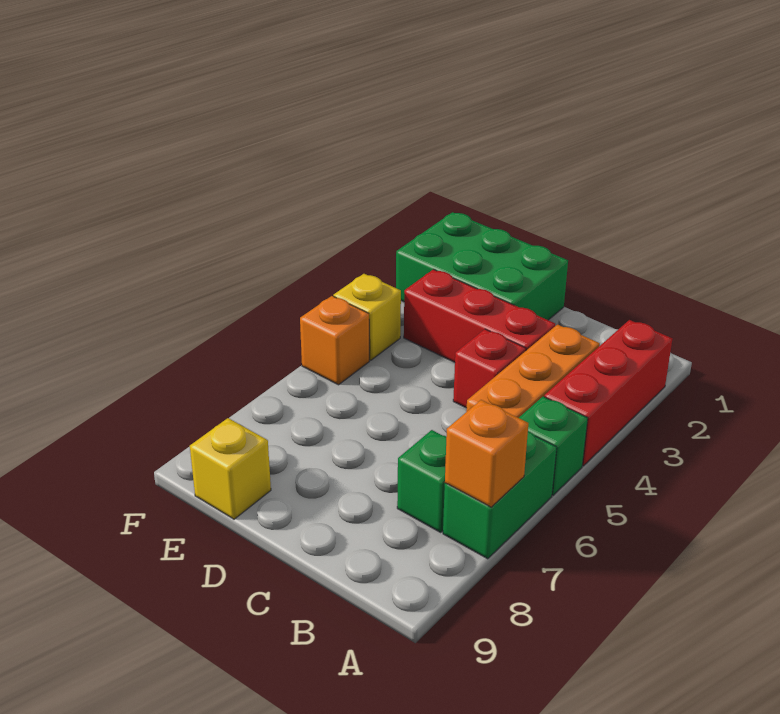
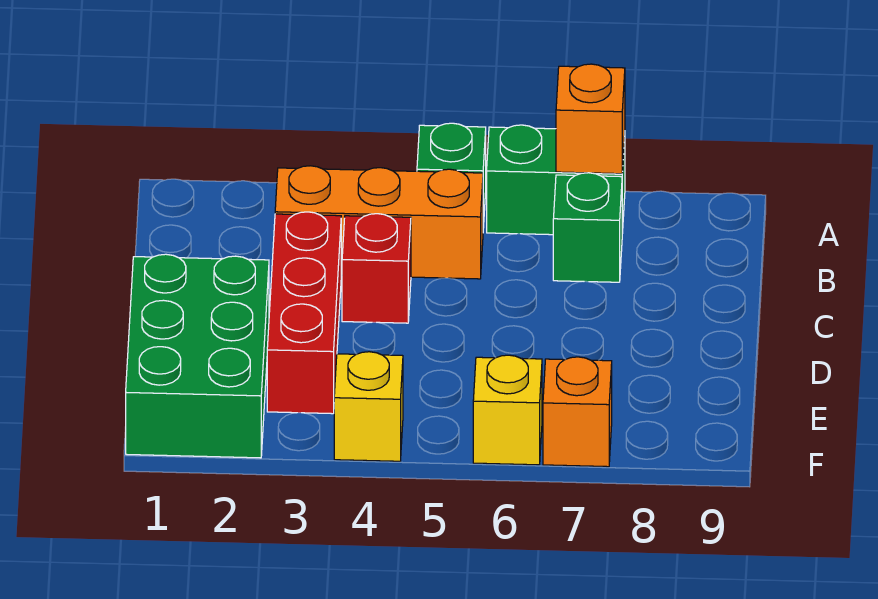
red 1x3 brick [544,320,672,466] -> none
yellow 1x1 brick [190,418,271,519] -> yellow 1x1 brick moved to [473,355,542,465]
orange 1x1 brick [300,296,369,385] -> orange 1x1 brick moved to [543,357,612,467]

